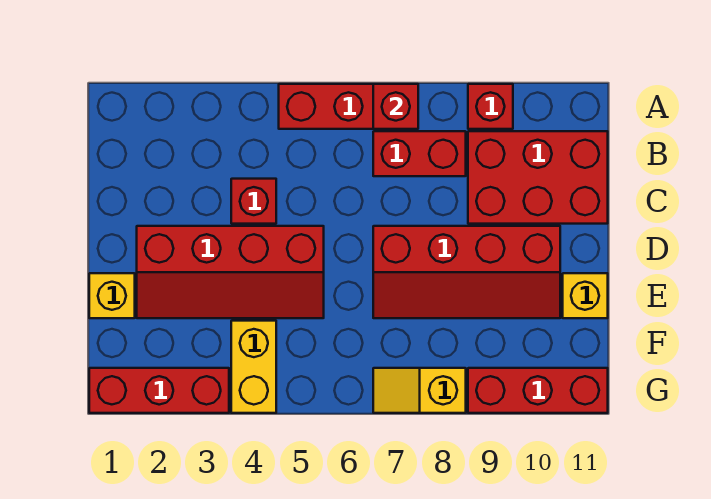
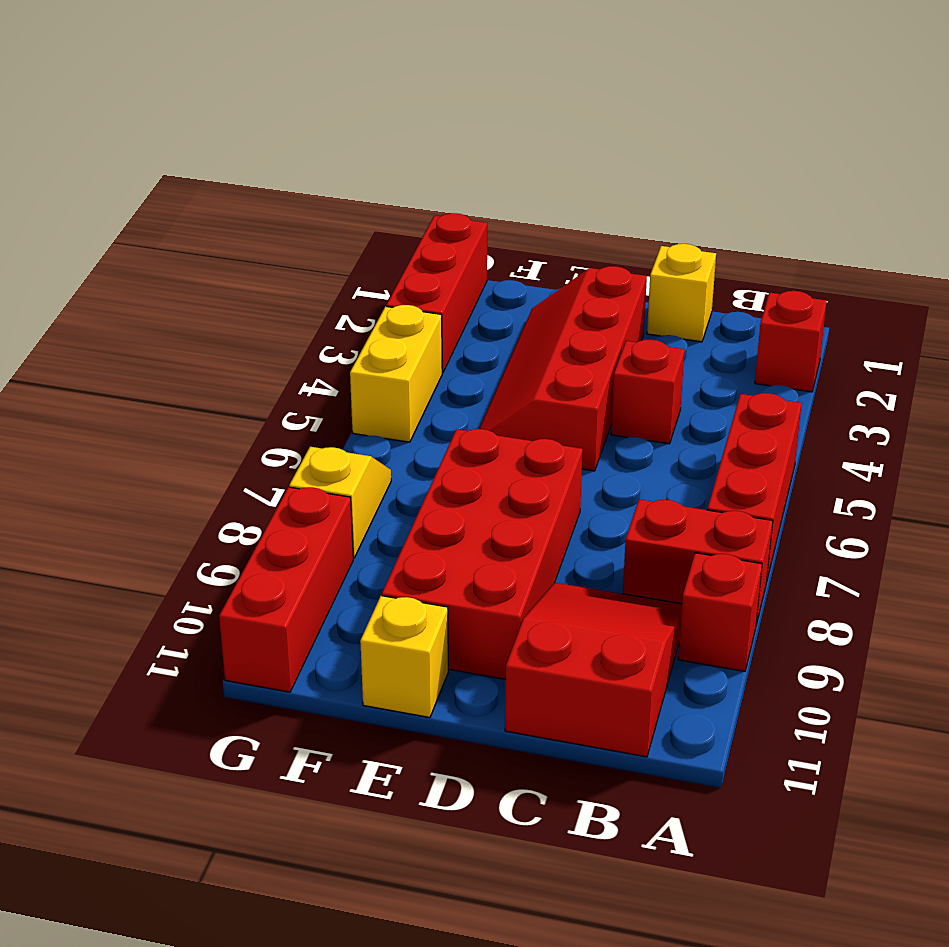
red 1x1 brick [373,84,418,129] -> red 1x1 brick moved to [755,291,827,392]
red 1x2 brick [373,131,466,176] -> red 1x2 brick turned to [623,499,773,624]
red 2x3 brick [468,131,608,224] -> red 2x3 slope [505,583,682,757]
red 2x4 slope [373,226,560,318] -> red 2x4 brick [382,429,583,679]
yellow 1x1 brick [89,273,135,318] -> yellow 1x1 brick moved to [647,244,716,342]
yellow 1x2 brick [231,321,276,413] -> yellow 1x2 brick turned to [350,305,442,442]

